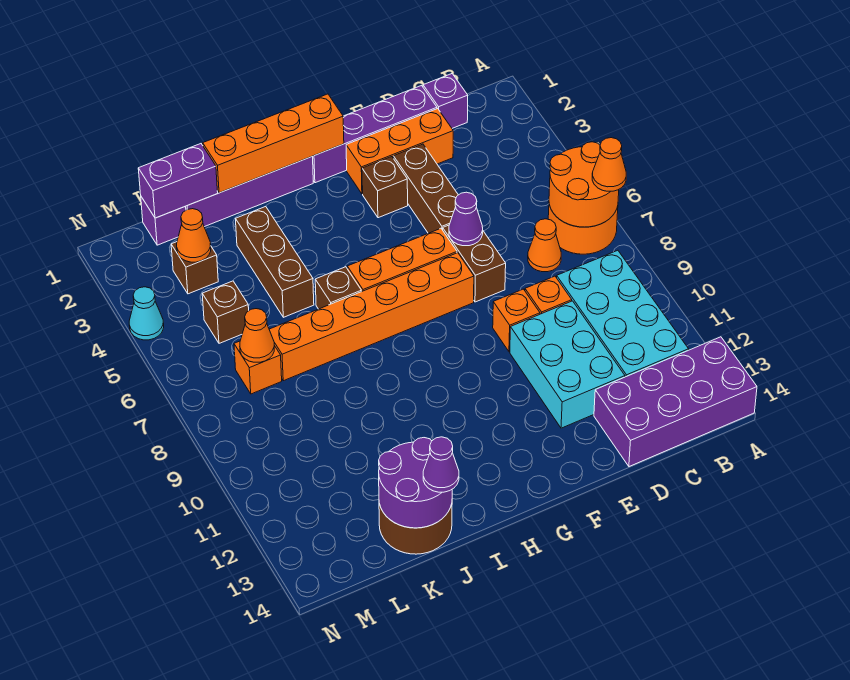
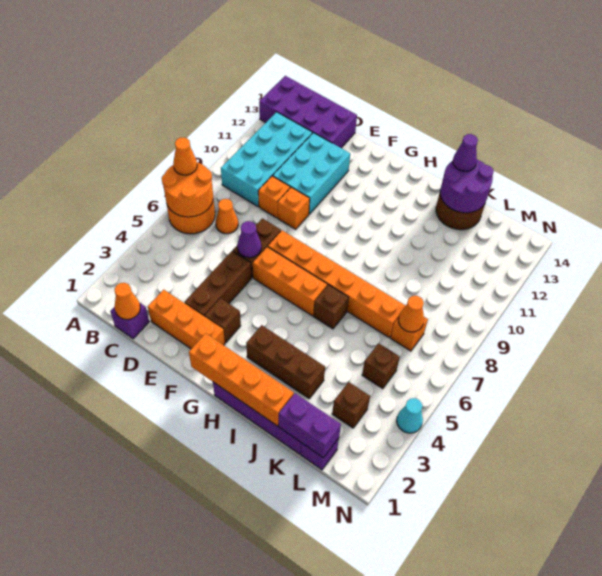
purple 1x4 brick [312,86,437,183] -> none
brown 1x3 brick [236,207,314,317] -> brown 1x3 brick turned to [246,325,325,399]
orange 1x1 cone [177,209,211,262] -> orange 1x1 cone moved to [115,283,140,319]

